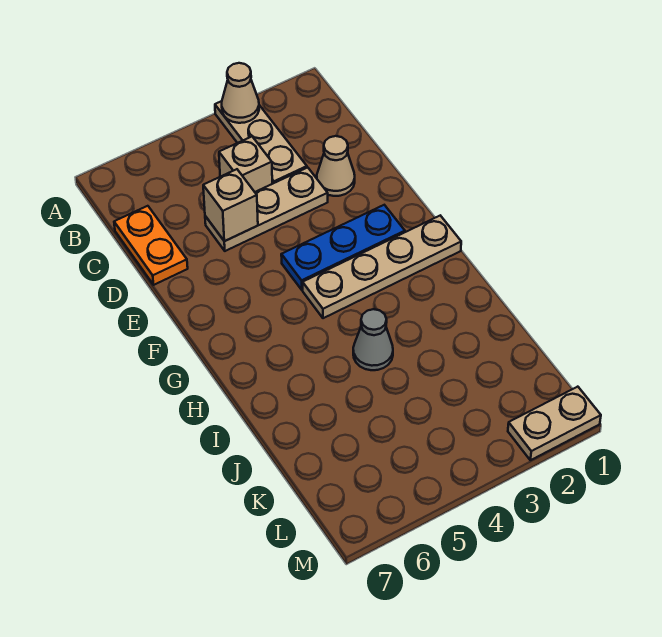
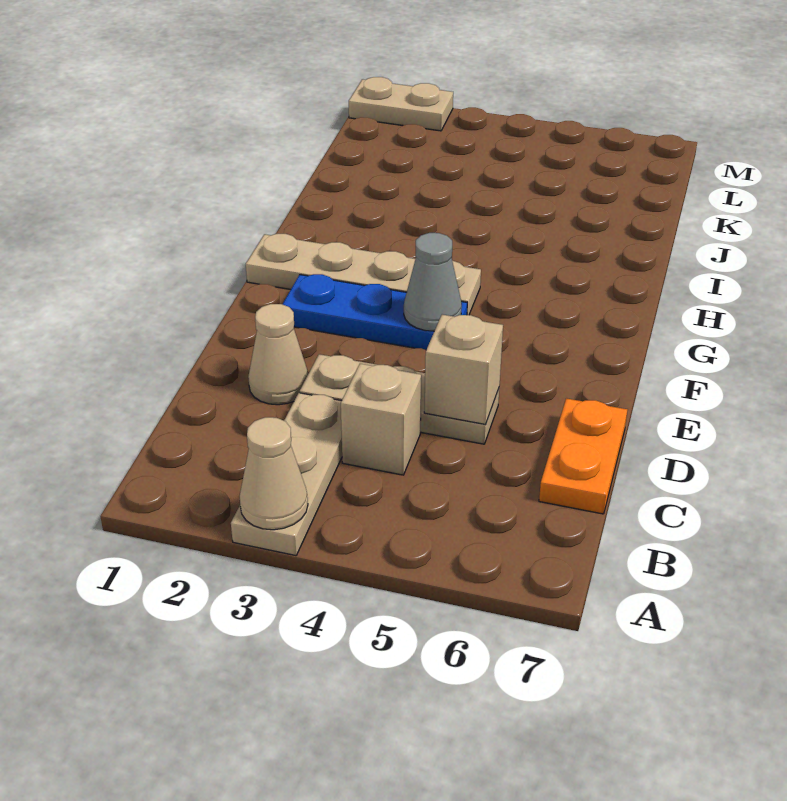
grey 1x1 cone [353,309,393,370] -> grey 1x1 cone moved to [404,233,462,331]

